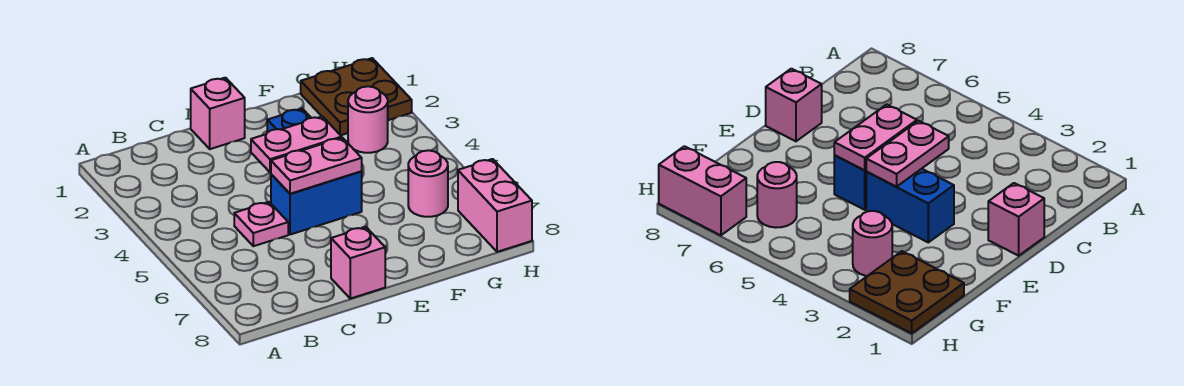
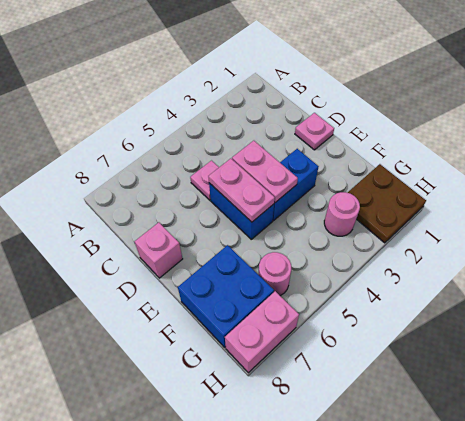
pink 1x1 brick [191,78,245,149] -> pink 1x1 plate [295,113,334,150]
none -> blue 2x2 brick [178,245,274,347]

